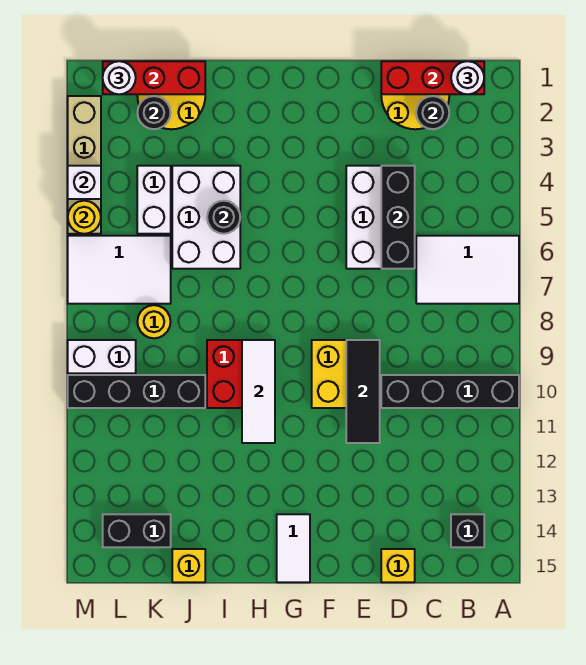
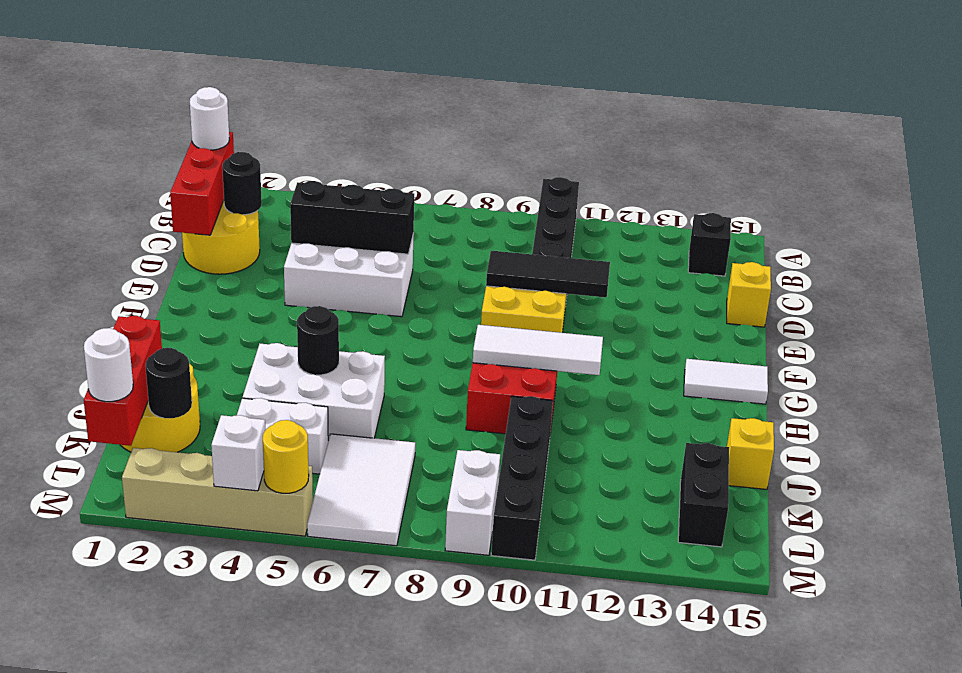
white 2x3 tile [416,236,519,304] -> none
yellow 1x1 round brick [137,305,171,338] -> none

